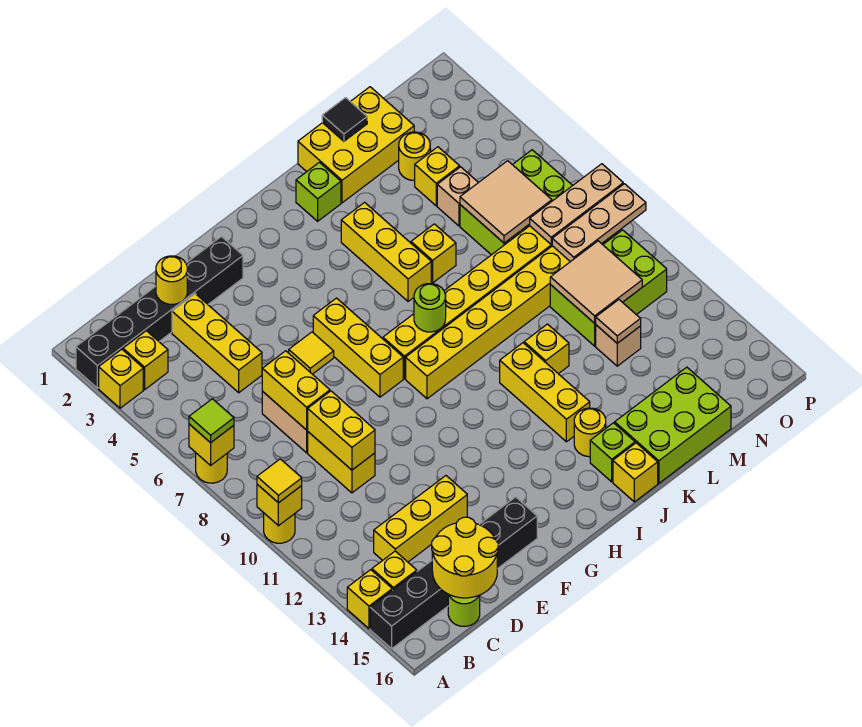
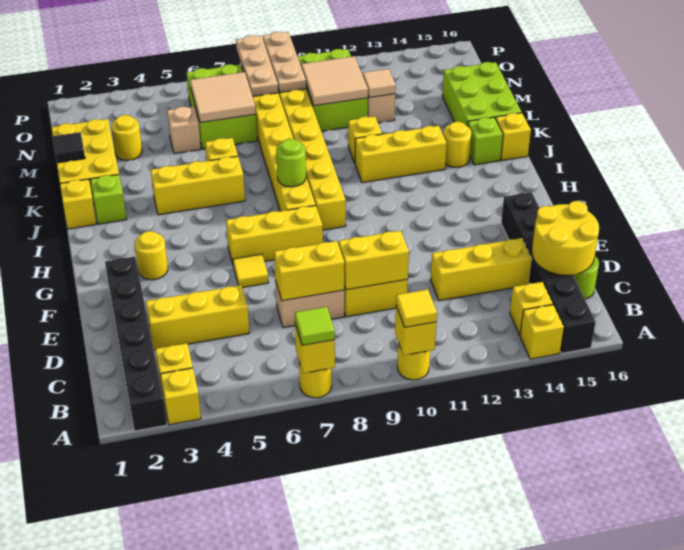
yellow 1x3 brick [374,476,467,562] -> yellow 1x3 brick turned to [430,238,532,301]
yellow 1x1 round brick [156,256,187,304] -> yellow 1x1 round brick moved to [135,231,168,280]
yellow 1x1 brick [415,147,460,206] -> yellow 1x1 brick moved to [60,179,96,229]

